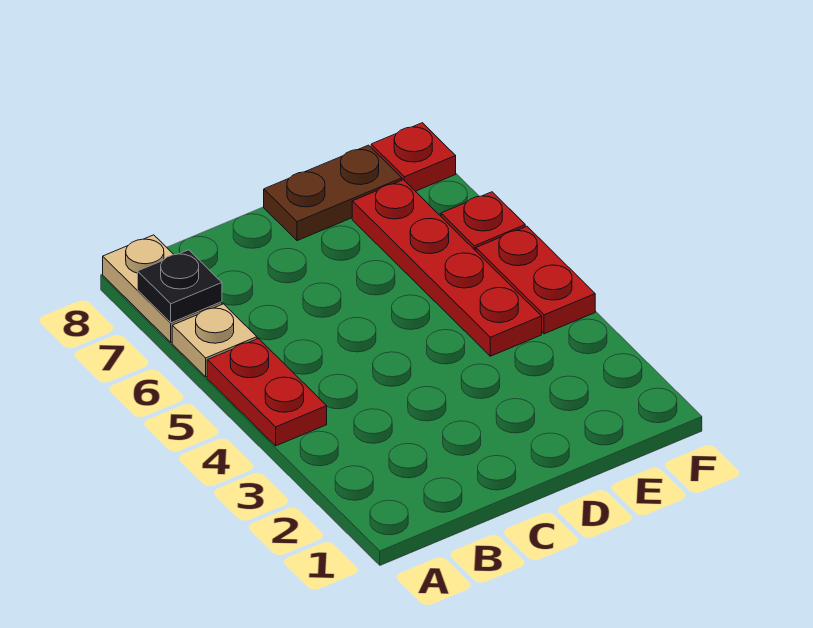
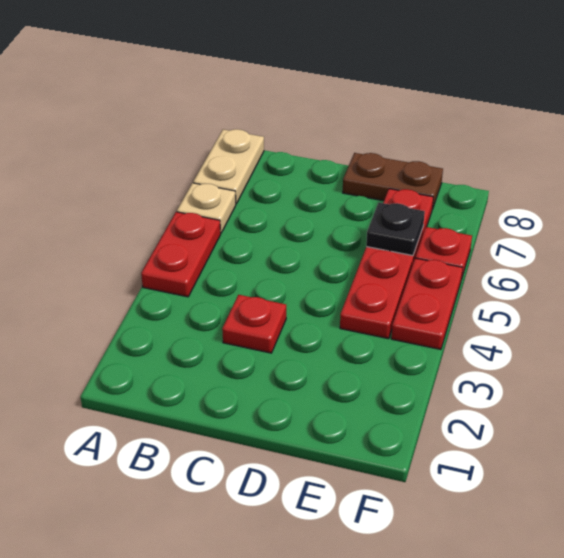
black 1x1 plate [138,250,222,323] -> black 1x1 plate moved to [366,203,425,256]
red 1x1 plate [371,123,456,191] -> red 1x1 plate moved to [222,295,286,353]

